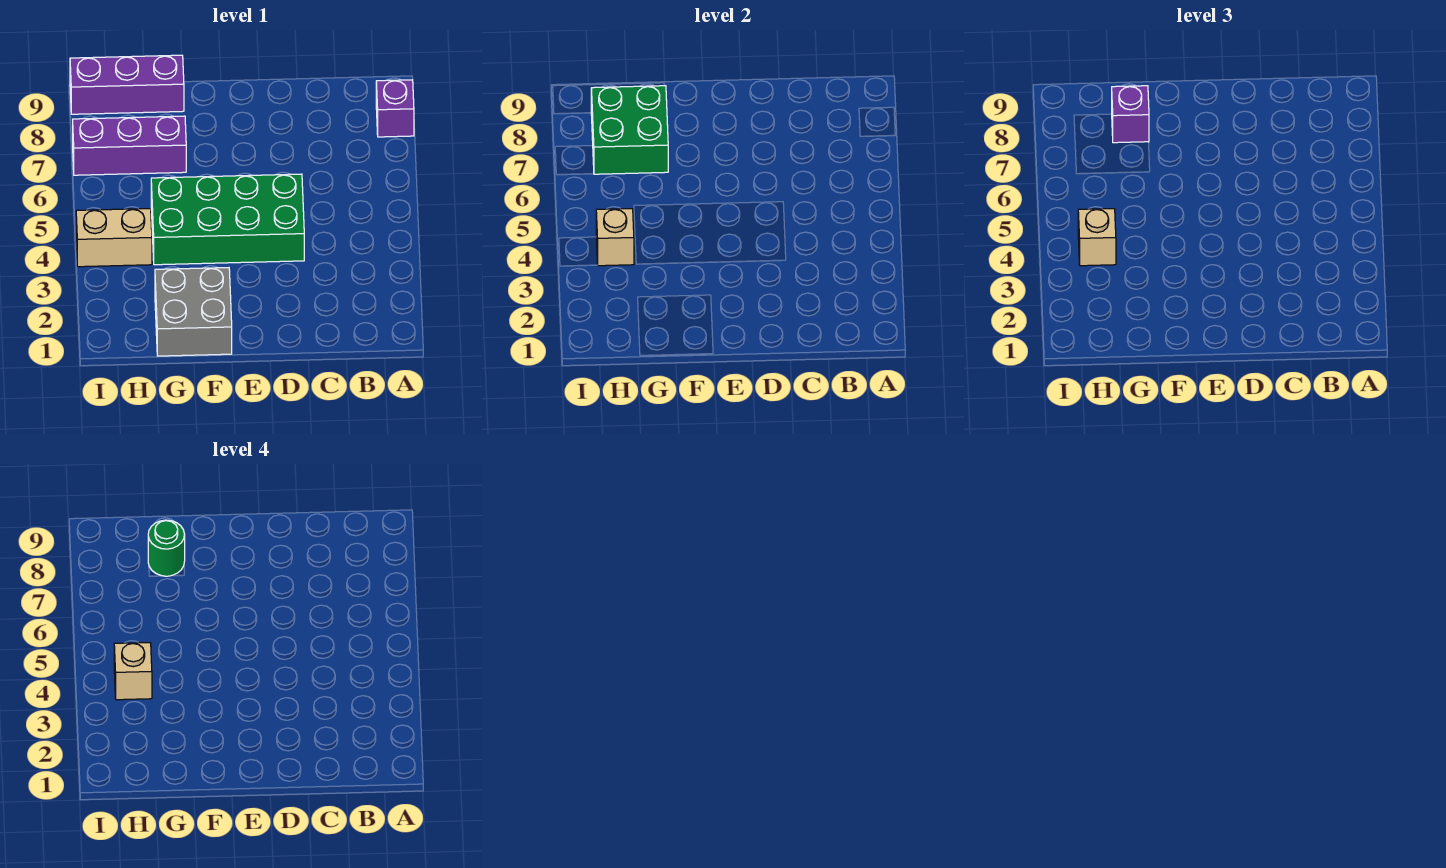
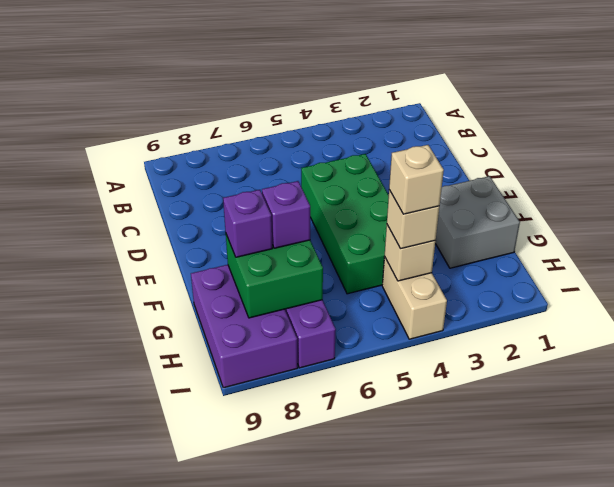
purple 1x1 brick [376,80,414,137] -> purple 1x1 brick moved to [262,181,310,248]
green 1x1 round brick [148,520,185,576] -> none
purple 1x3 brick [70,55,184,114] -> purple 2x3 brick [191,265,298,388]

